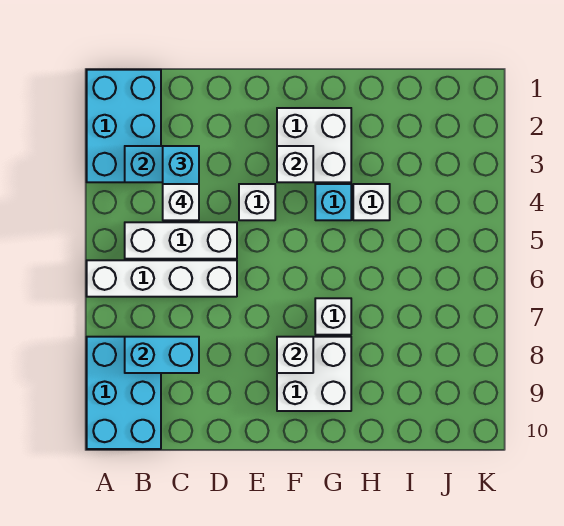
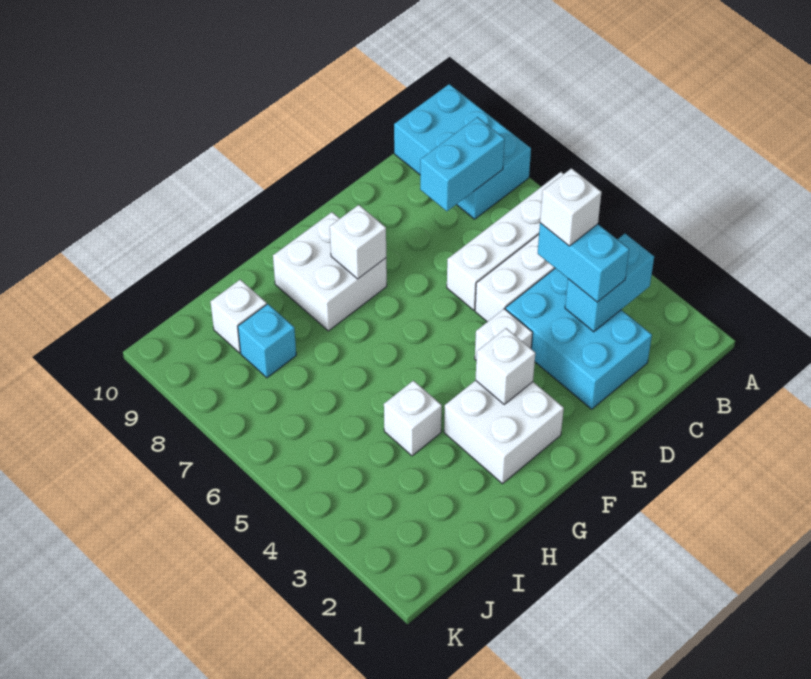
cyan 2x3 brick [87,70,161,182] -> cyan 2x3 brick moved to [506,268,652,409]
cyan 1x1 brick [315,184,351,220] -> cyan 1x1 brick moved to [238,304,296,378]
white 1x1 brick [315,298,351,335] -> white 1x1 brick moved to [210,280,267,353]

